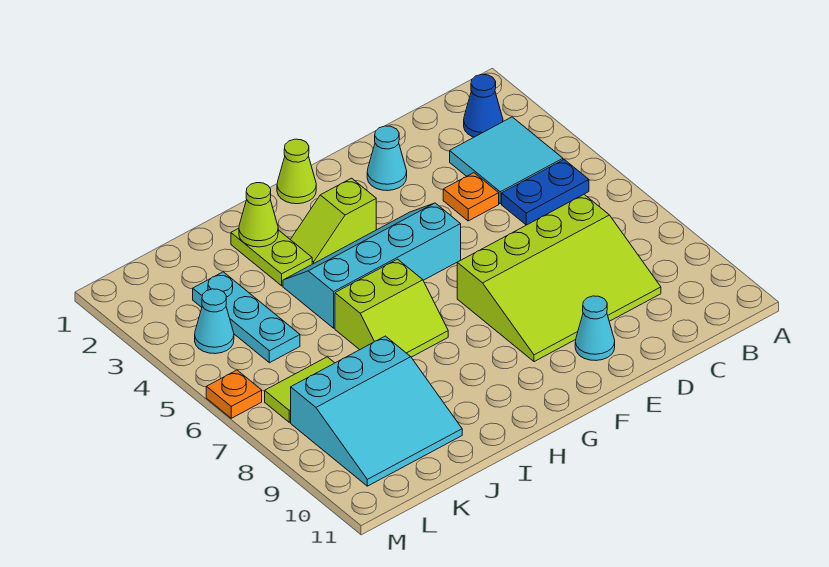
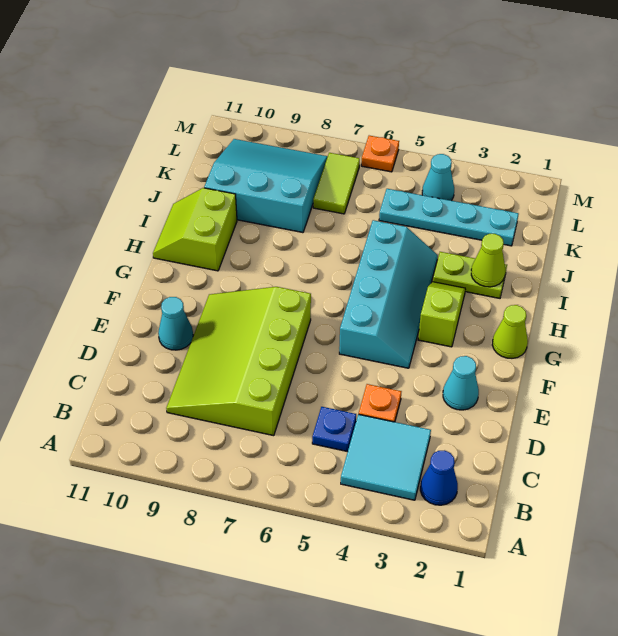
blue 1x2 plate [502,160,589,225] -> blue 1x1 plate [312,407,356,452]
lime 2x2 slope [335,259,448,357] -> lime 2x2 slope moved to [153,188,237,271]
cyan 3x3 slope [291,336,462,486] -> cyan 3x3 slope turned to [204,139,328,233]
cyan 1x3 plate [193,272,300,363] -> cyan 1x4 plate [379,189,518,246]

